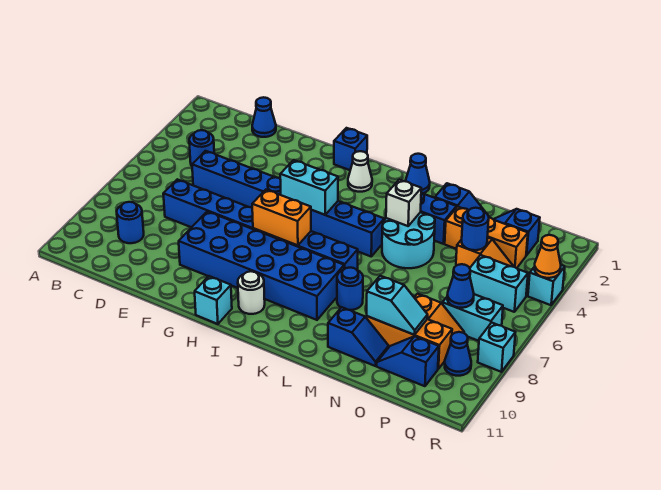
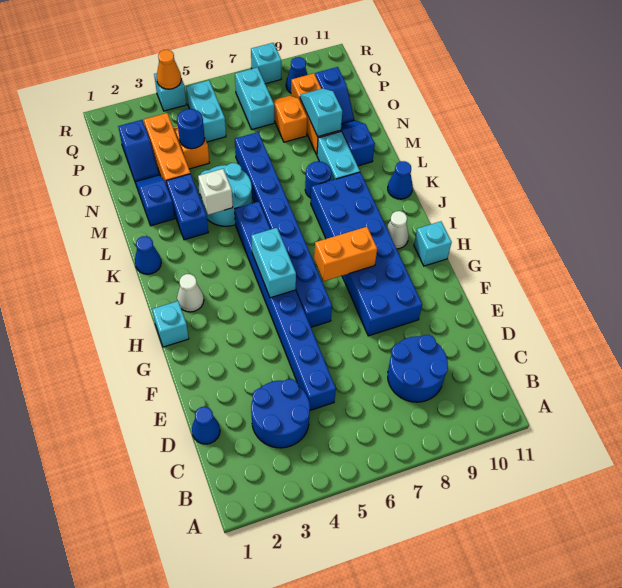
blue 1x1 round brick [189,130,214,166] -> blue 2x2 round brick [251,379,310,448]
blue 1x1 round brick [117,202,144,243] -> blue 2x2 round brick [388,335,448,402]
blue 1x8 brick [163,179,358,270] -> blue 1x8 brick moved to [235,132,332,327]
blue 1x1 brick [334,128,367,170] -> cyan 1x1 brick [152,301,189,347]
orange 1x2 brick [252,190,311,246] -> orange 1x2 brick turned to [314,227,377,281]
white 1x1 round brick [238,271,265,314] -> white 1x1 cone [386,211,409,249]
none -> cyan 1x2 brick [317,132,360,180]
blue 1x1 cone [447,264,474,308] -> blue 1x1 cone moved to [388,161,413,199]

